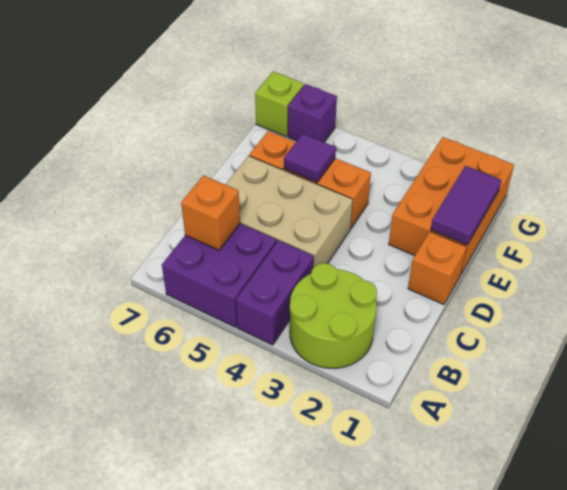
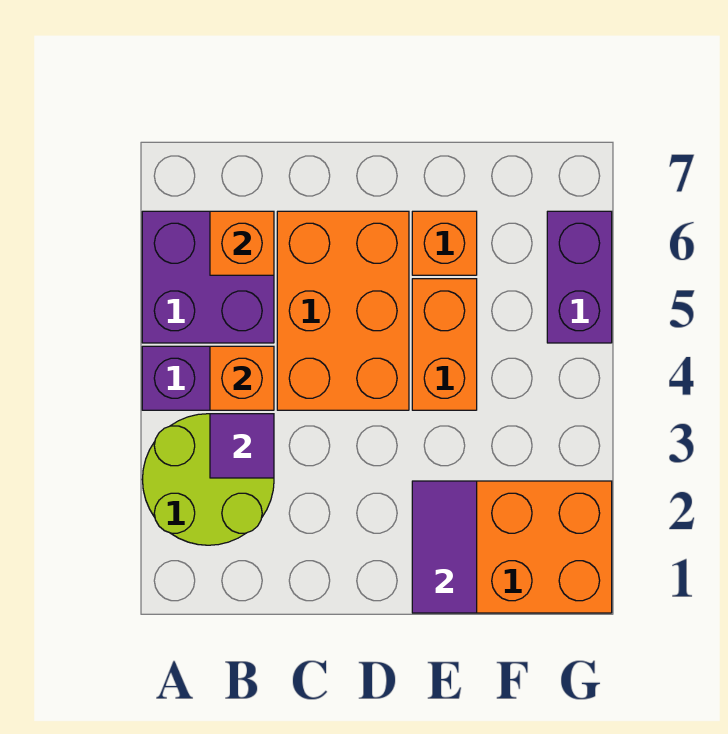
tan 2x3 brick [225,156,353,268] -> orange 2x3 brick [277,211,409,410]
orange 1x1 brick [408,232,466,305] -> orange 1x1 brick moved to [210,346,274,410]
purple 1x2 tile [431,166,501,245] -> purple 1x2 tile turned to [412,481,477,613]
purple 1x1 tile [284,134,336,182] -> purple 1x1 tile moved to [210,414,274,478]
purple 1x1 brick [288,84,337,142] -> purple 1x2 brick [547,211,612,343]
lime 1x1 brick [255,72,304,136] -> none

